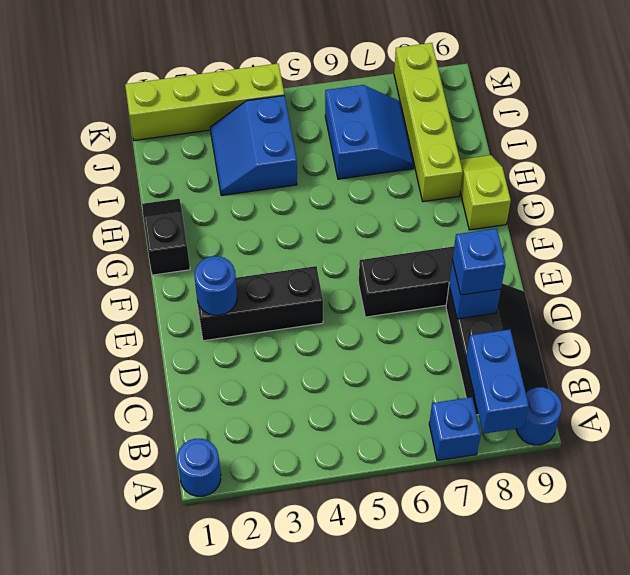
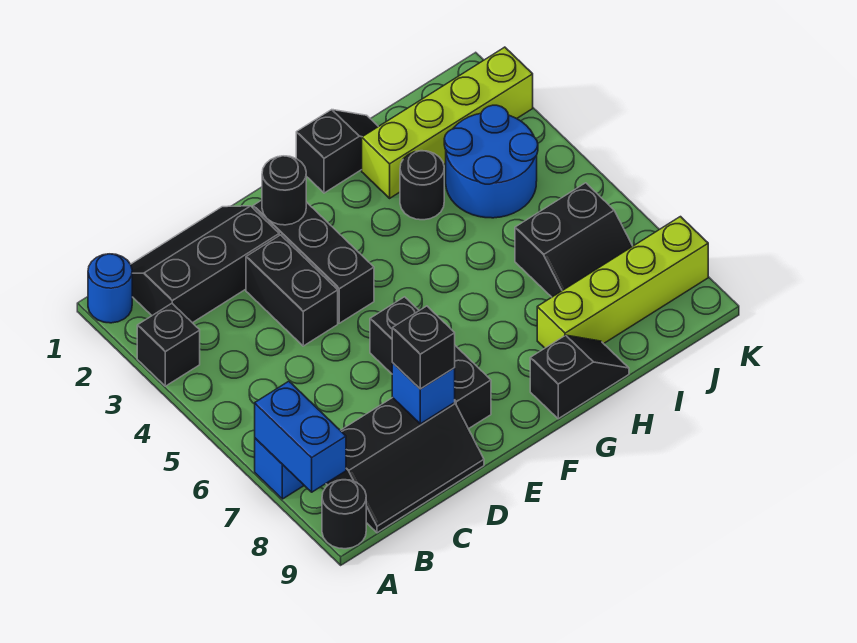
none -> black 1x1 brick [137,304,200,386]
blue 1x2 brick [466,329,529,434] -> blue 1x2 brick turned to [255,381,346,492]
blue 1x1 round brick [516,387,562,445] -> black 1x1 round brick [322,480,366,549]
none -> black 2x3 slope [131,206,279,323]
none -> black 1x2 brick [246,235,338,346]
blue 1x1 brick [452,228,506,295] -> black 1x1 brick [392,306,455,389]
blue 1x1 round brick [195,256,237,315] -> black 1x1 round brick [262,156,306,225]
lime 1x2 slope [460,155,511,230] -> black 1x2 slope [530,335,629,419]
none -> black 1x1 round brick [400,151,444,220]
blue 2x2 slope [210,96,297,196] -> blue 2x2 round brick [444,105,538,218]
blue 2x2 slope [325,85,414,179] -> black 2x2 slope [515,183,633,297]
lime 1x4 brick [125,64,284,140] -> lime 1x4 brick turned to [362,47,533,198]

